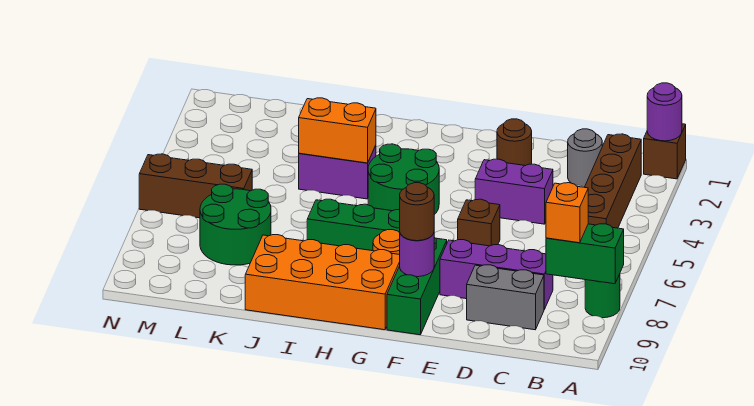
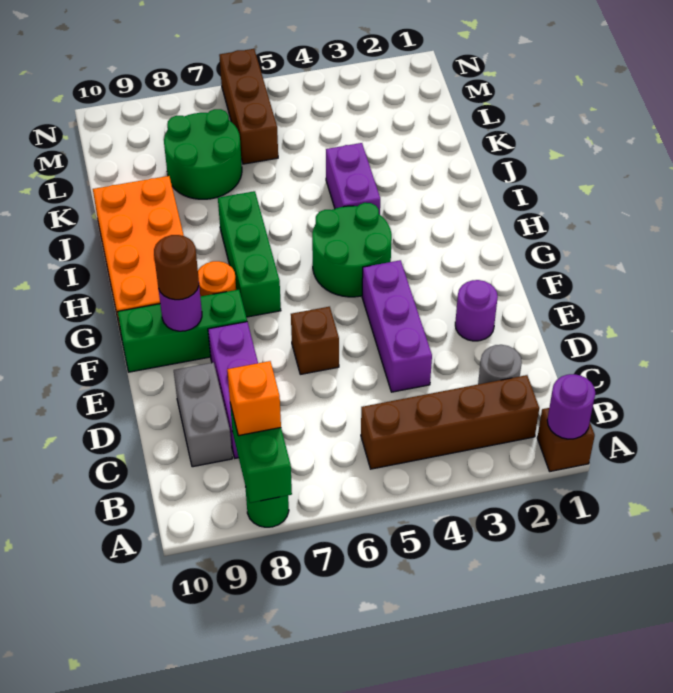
purple 1x2 brick [475,159,553,224] -> purple 1x3 brick [362,260,432,392]
brown 1x1 round brick [497,119,532,166] -> purple 1x1 round brick [455,280,498,341]
orange 1x2 brick [299,98,376,163] -> none

